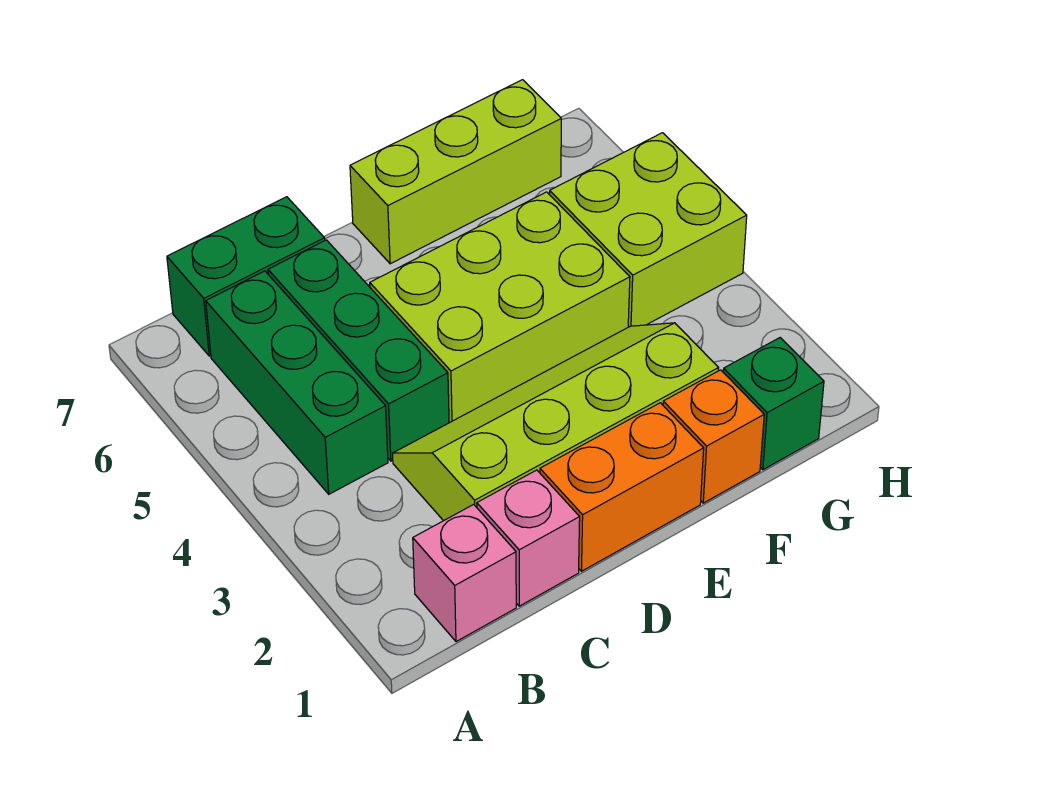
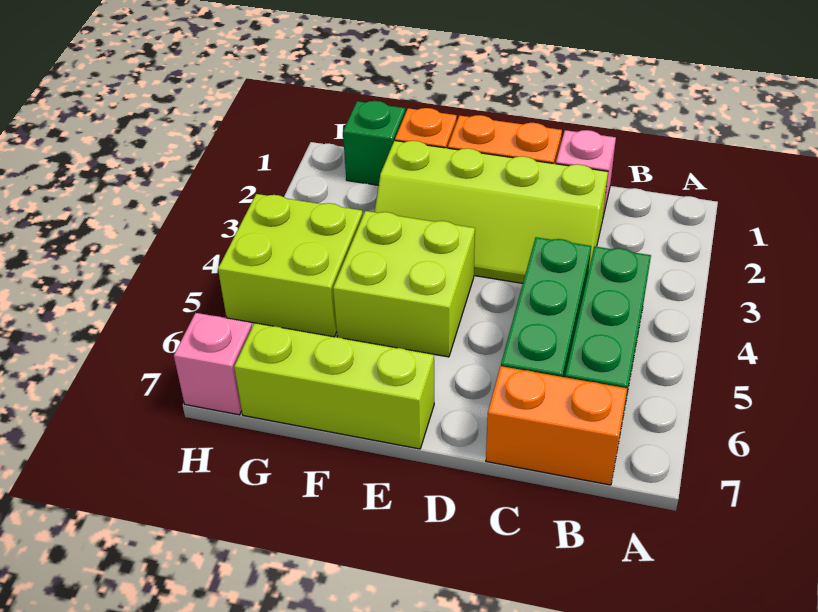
pink 1x1 brick [413,504,516,642] -> pink 1x1 brick moved to [174,313,252,415]
green 1x2 brick [167,197,325,356] -> orange 1x2 brick [486,366,627,485]
lime 2x3 brick [370,192,630,423] -> lime 2x2 brick [333,211,475,357]

